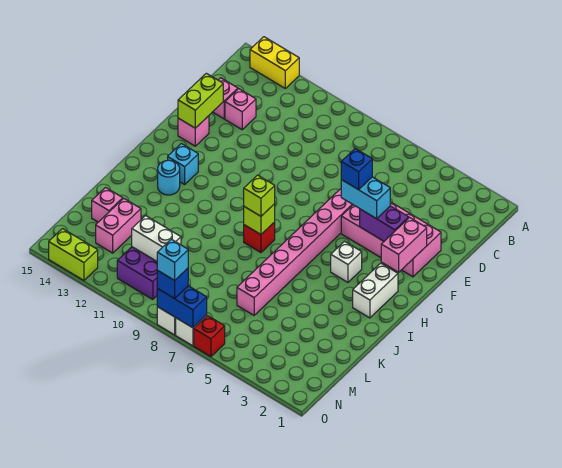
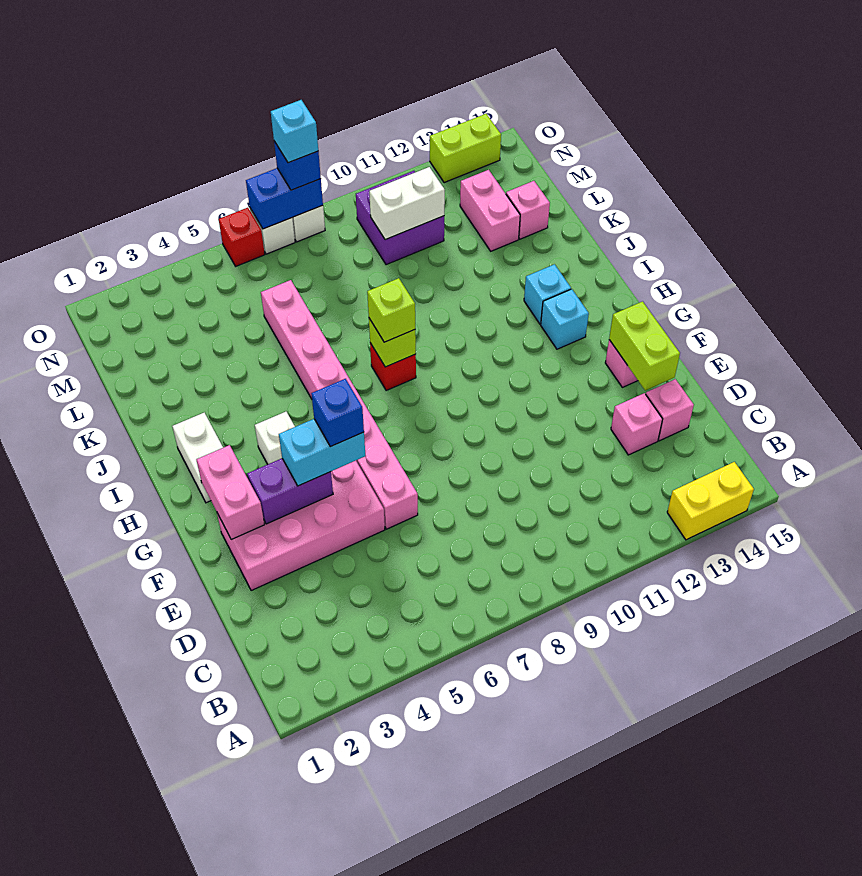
cyan 1x1 round brick [158,160,180,195] -> cyan 1x1 brick [524,264,571,324]

